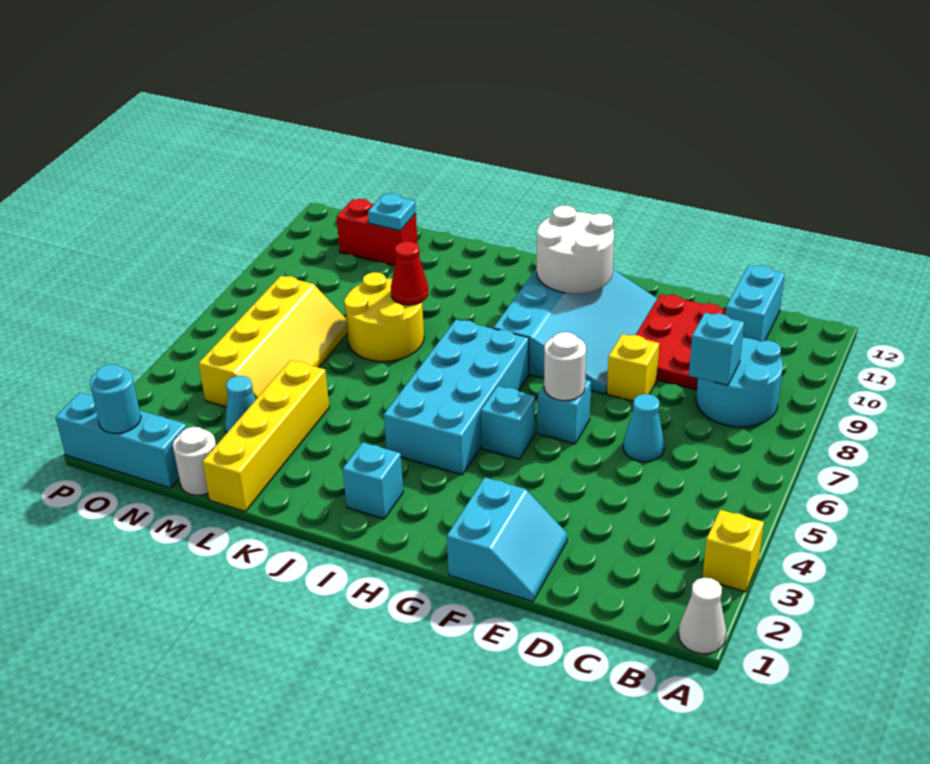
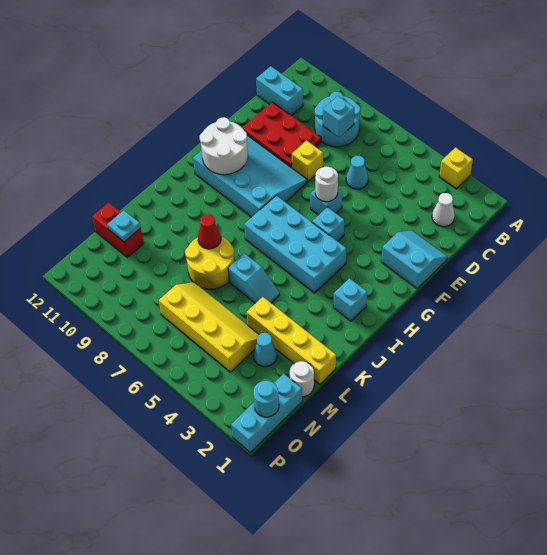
white 1x1 cone [678,578,726,654] -> white 1x1 cone moved to [432,193,455,227]
none -> cyan 1x2 slope [228,253,279,303]
red 1x2 brick [336,199,418,266] -> red 1x2 brick turned to [92,202,144,257]

